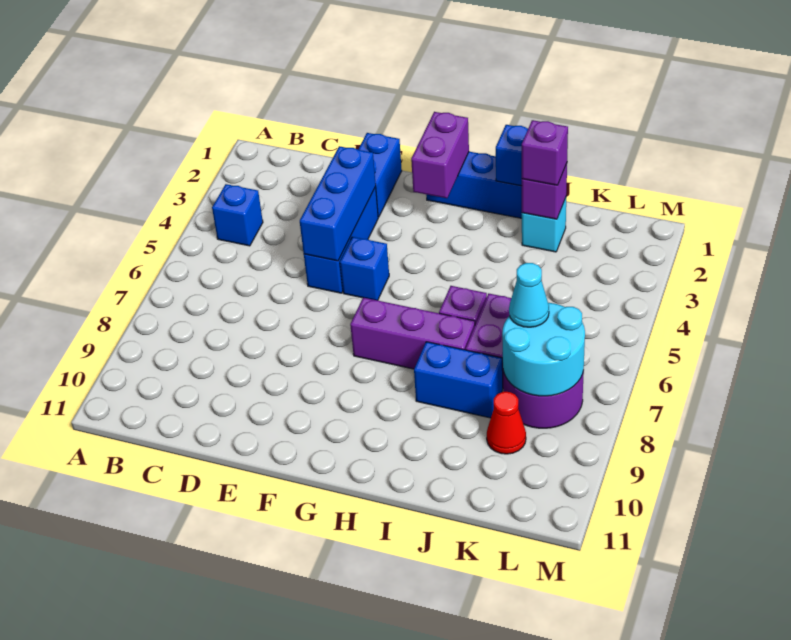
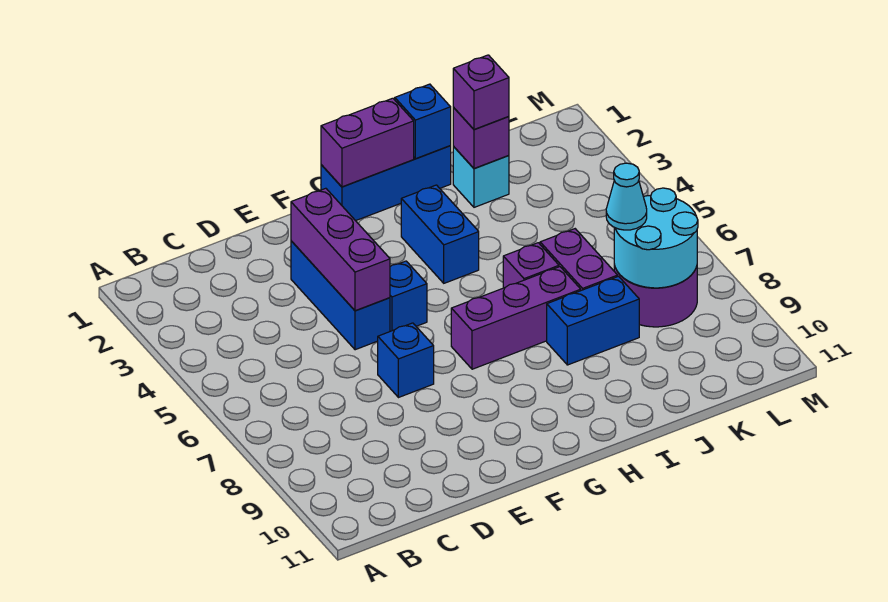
blue 1x1 brick [212,184,263,246] -> blue 1x1 brick moved to [378,323,434,398]
blue 1x2 brick [358,133,402,217] -> blue 1x2 brick moved to [401,185,479,283]
blue 1x3 brick [300,146,376,261] -> purple 1x3 brick [291,188,390,311]
purple 1x2 brick [411,112,469,198] -> purple 1x2 brick turned to [321,98,414,187]
red 1x1 cone [487,392,526,454] -> none

